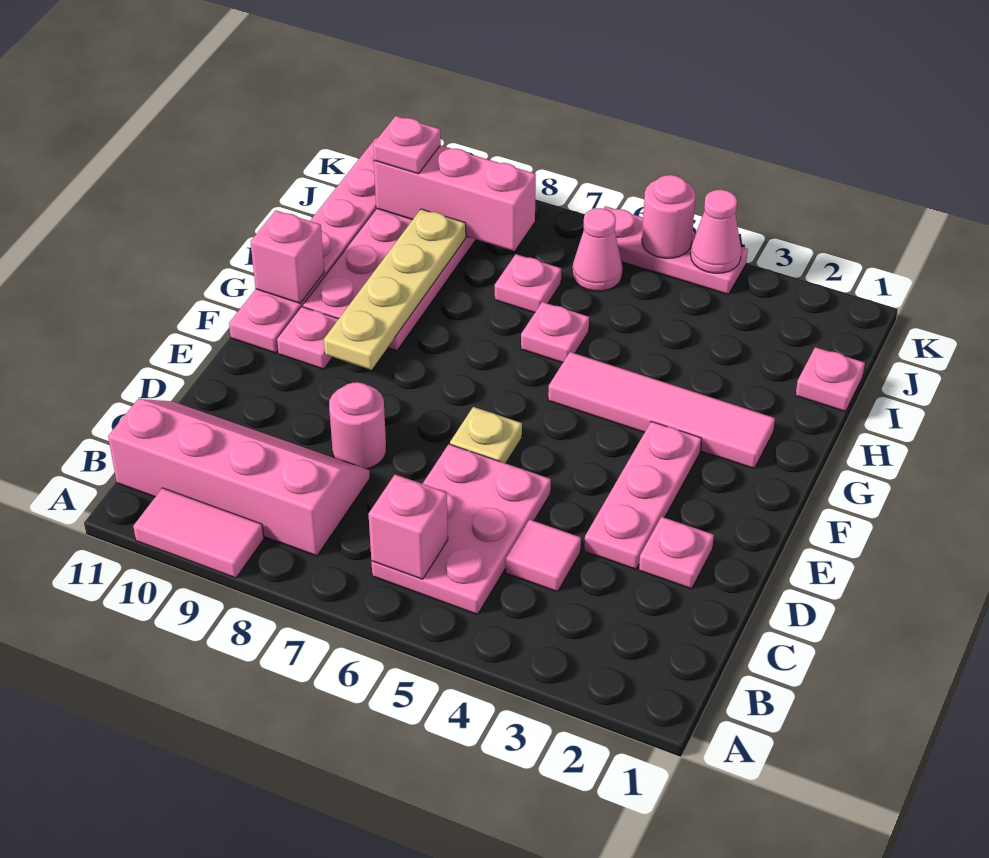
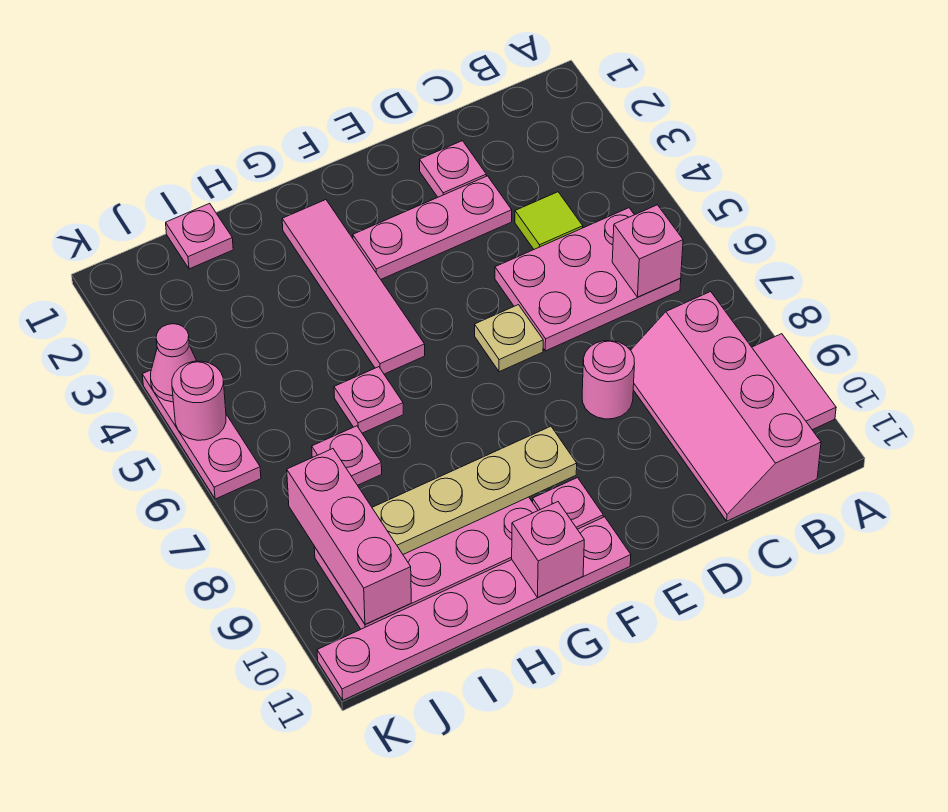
pink 1x1 tile [506,520,581,592] -> lime 1x1 tile [515,192,583,249]
pink 1x1 cone [572,208,623,291] -> none
pink 1x1 plate [373,116,441,174] -> none

